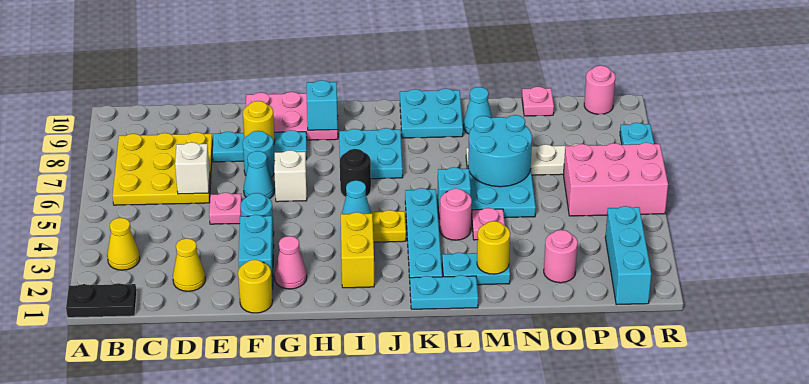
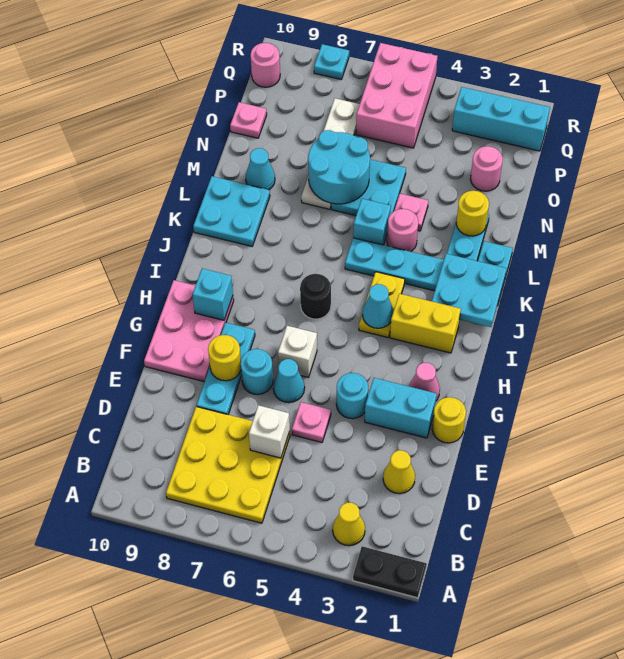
black 1x2 plate [66,283,137,318] -> black 1x2 plate turned to [353,546,427,598]
cyan 2x2 plate [339,128,403,179] -> cyan 2x2 plate moved to [432,254,507,327]

